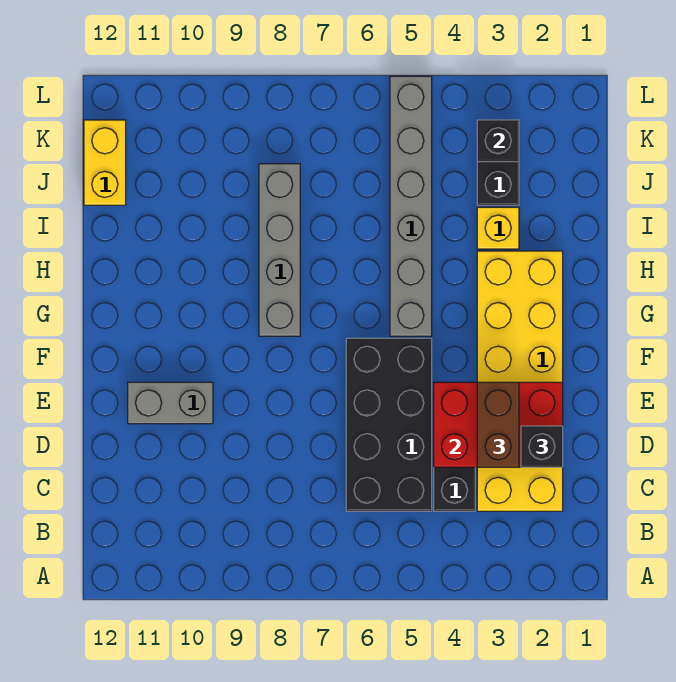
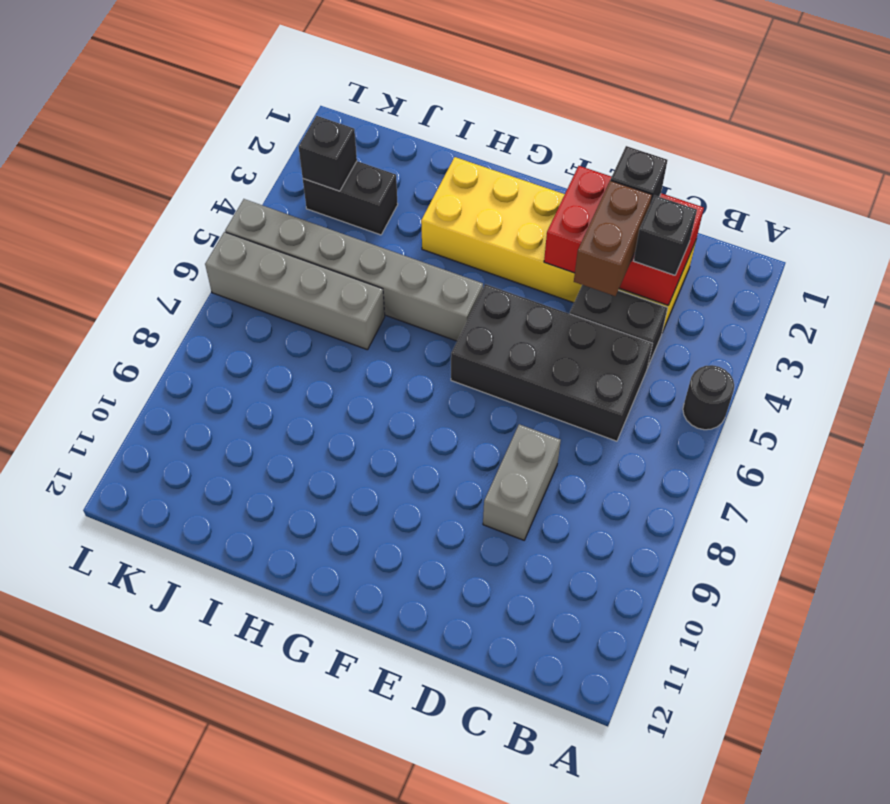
none -> black 1x1 round brick [683,365,734,430]
none -> black 1x1 brick [634,195,697,275]
red 2x3 brick [434,382,563,467] -> red 2x3 brick turned to [544,166,704,305]
brown 1x2 brick [477,382,519,467] -> brown 1x2 brick turned to [574,180,652,296]
grey 1x2 brick [128,382,213,424] -> grey 1x2 brick moved to [483,424,561,540]
grey 1x4 brick [259,164,300,336] -> grey 1x4 brick moved to [205,232,385,350]
yellow 1x1 brick [477,207,519,249] -> none
yellow 1x2 brick [84,120,126,205] -> none

